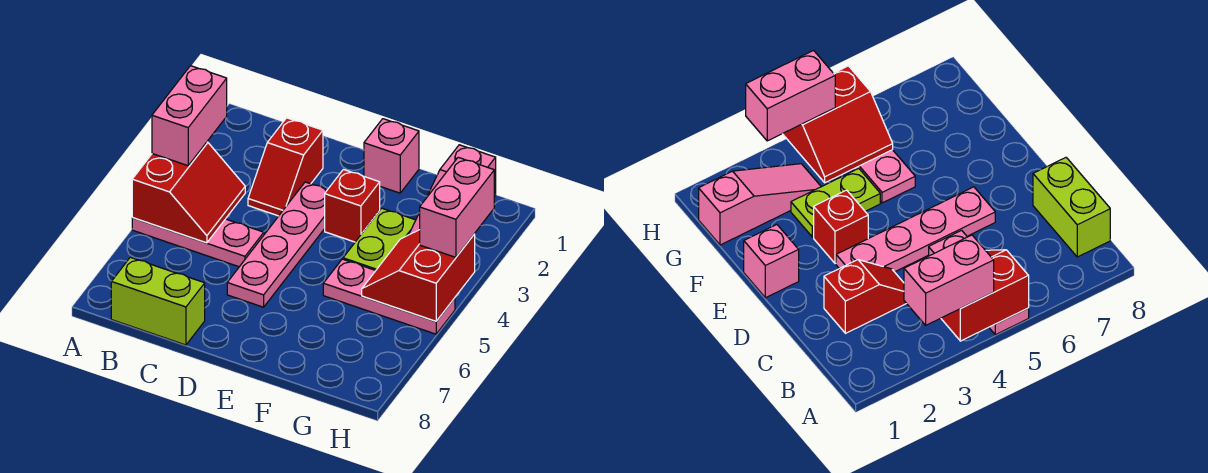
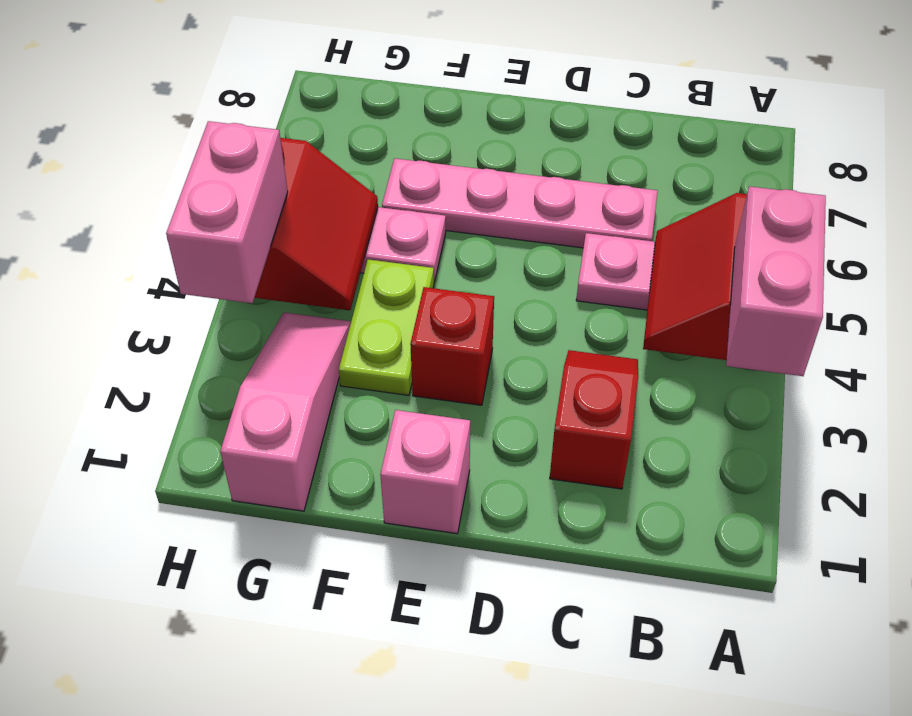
lime 1x2 brick [111,257,205,345] -> none
pink 1x4 plate [227,182,327,307] -> pink 1x4 plate turned to [382,158,658,248]

